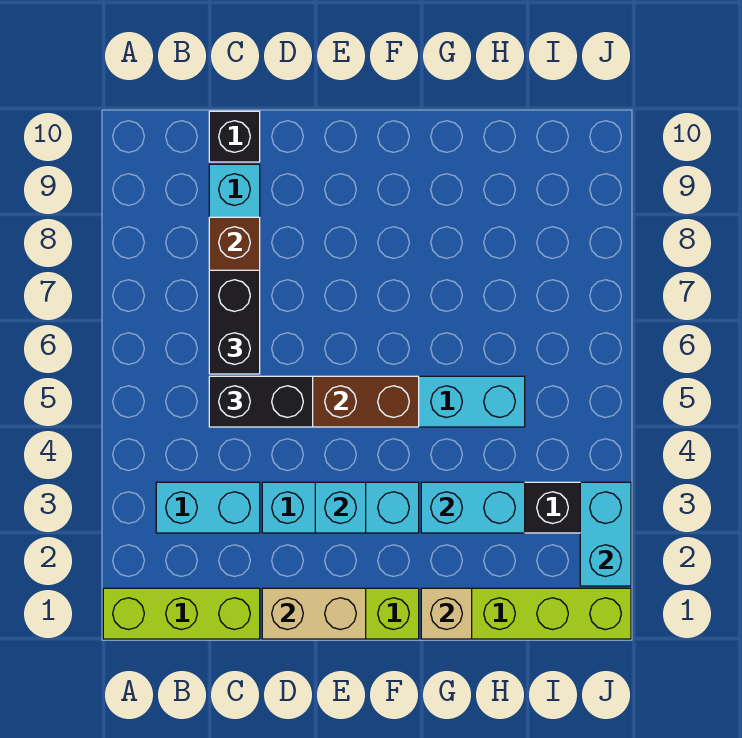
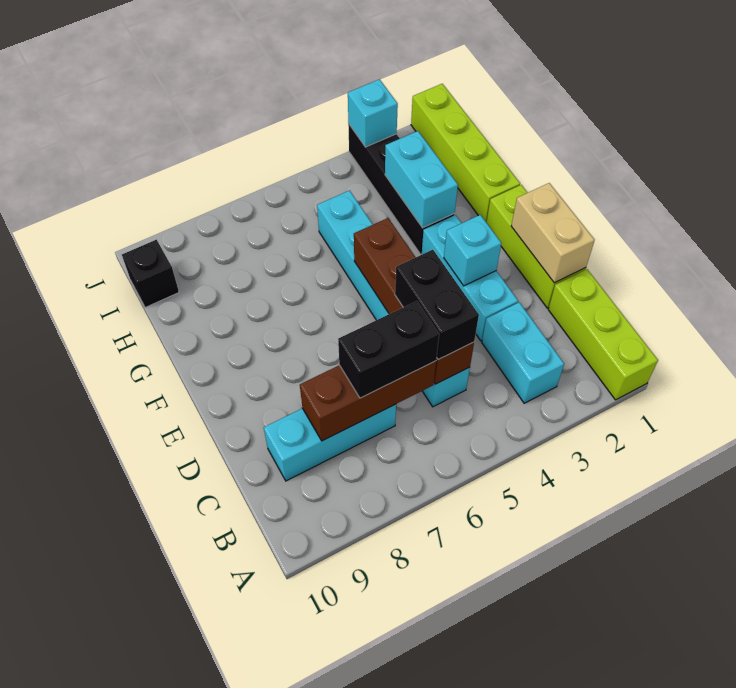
black 1x1 brick [209,111,260,162] -> black 1x1 brick moved to [122,240,179,308]
tan 1x1 brick [421,588,472,639] -> none
cyan 1x2 brick [580,482,631,586] -> cyan 1x1 brick [348,79,398,147]

